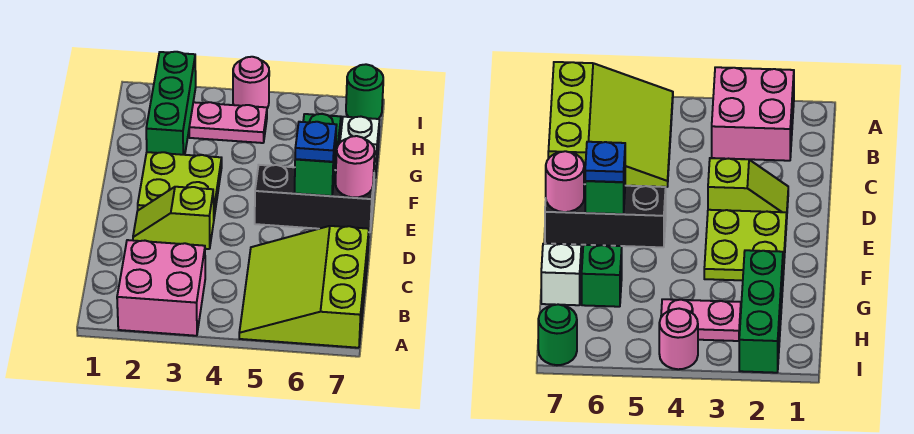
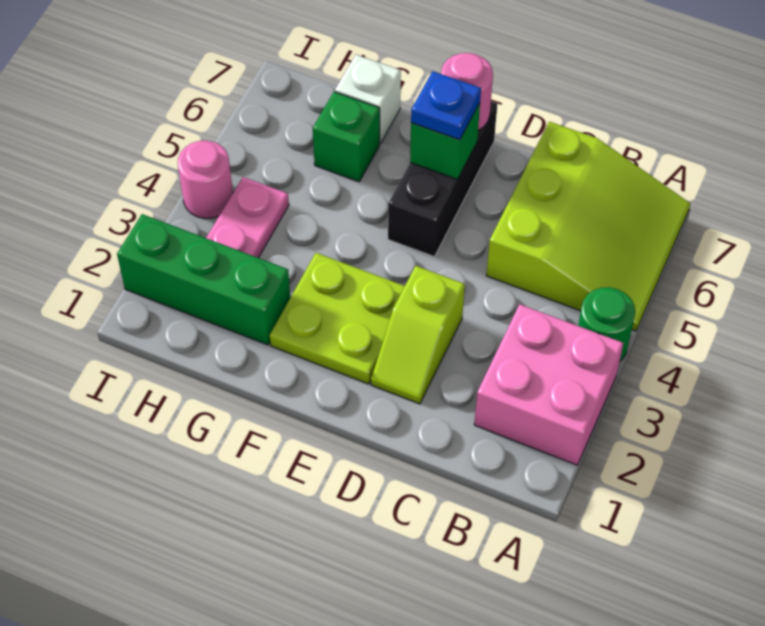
lime 3x3 slope [239,226,369,348] -> lime 3x3 slope turned to [486,122,690,331]
green 1x1 round brick [346,64,383,119] -> green 1x1 round brick moved to [578,287,635,361]

